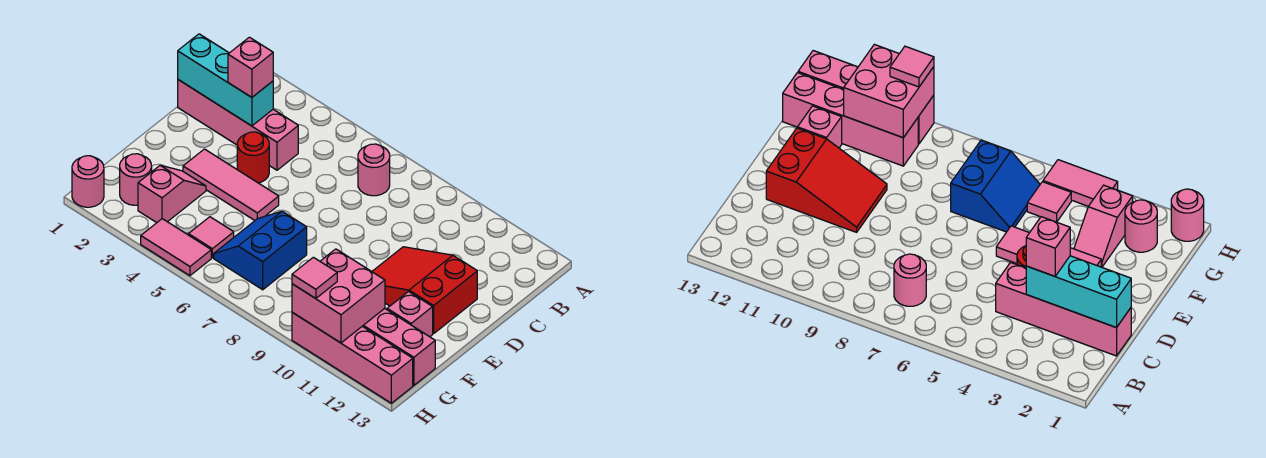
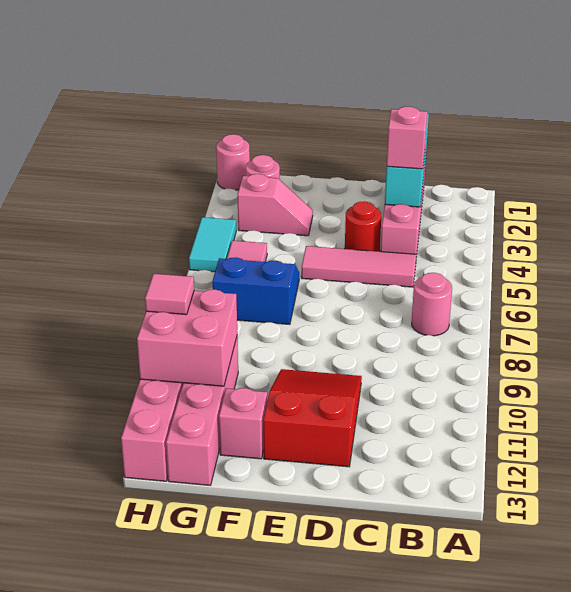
pink 1x3 tile [183,149,279,220] -> pink 1x3 tile turned to [301,246,416,287]
pink 1x2 tile [141,219,211,276] -> cyan 1x2 tile [189,217,236,272]

